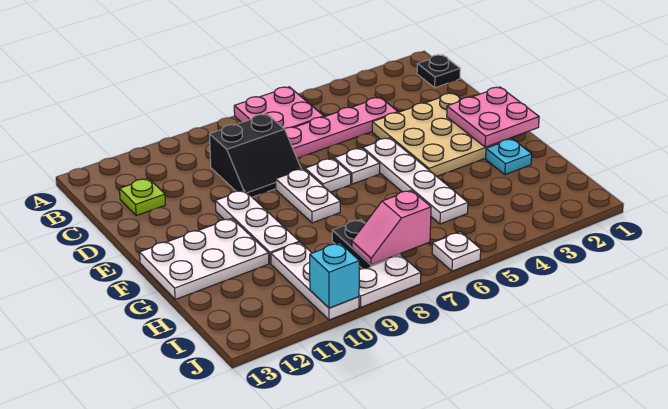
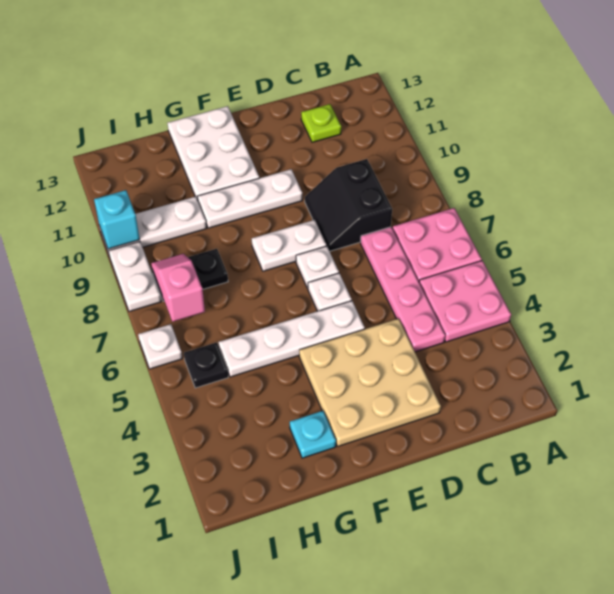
black 1x1 plate [417,55,460,88] -> black 1x1 plate moved to [184,343,228,388]
pink 2x2 plate [447,87,539,147] -> pink 2x2 plate moved to [419,261,511,342]

